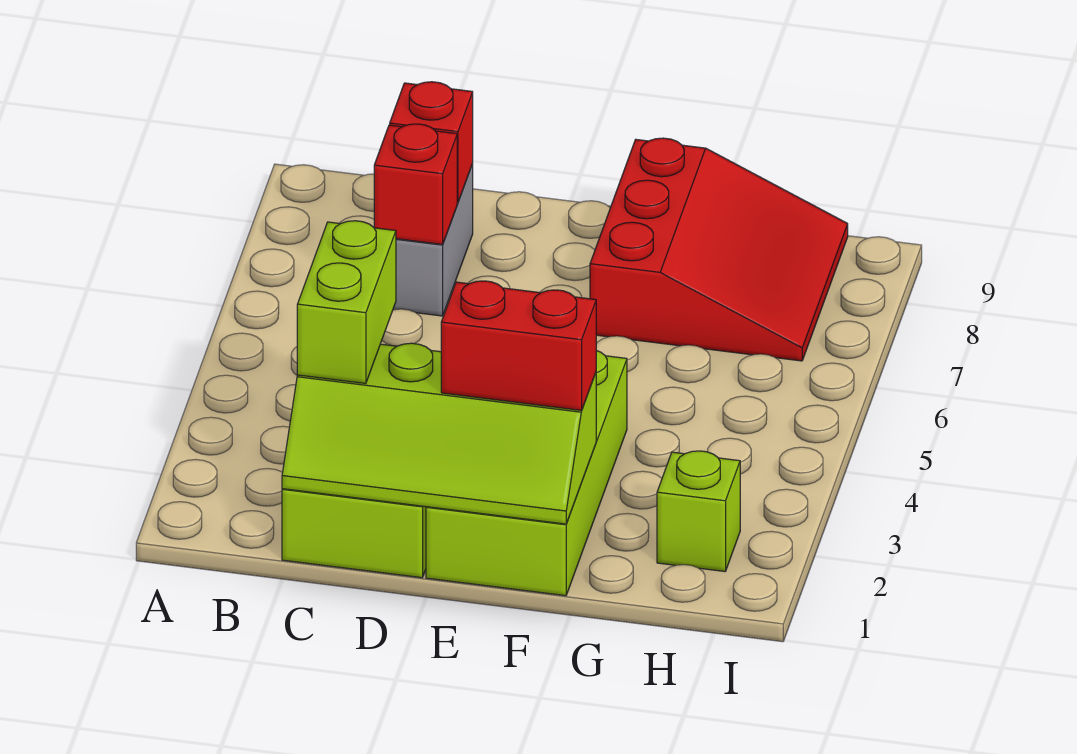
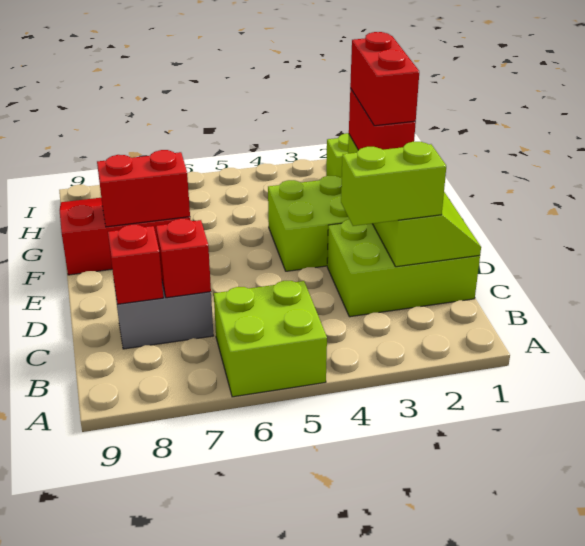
none -> lime 2x2 brick [214,281,327,397]
none -> red 1x2 brick [350,32,419,126]
none -> red 1x2 brick [97,150,190,227]

